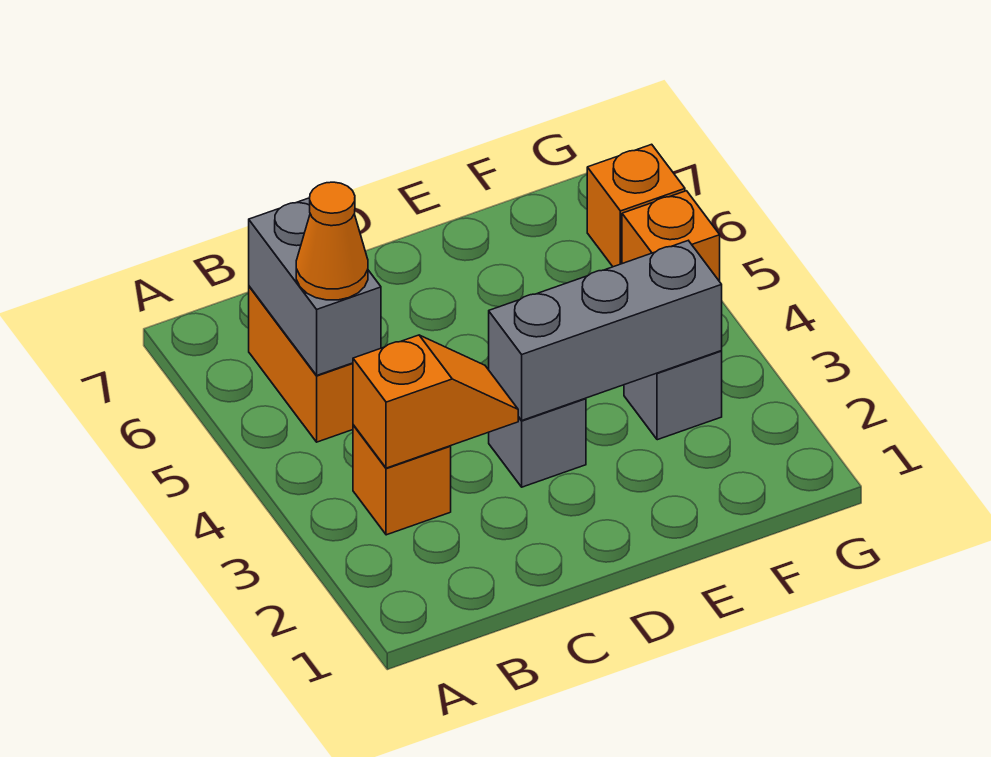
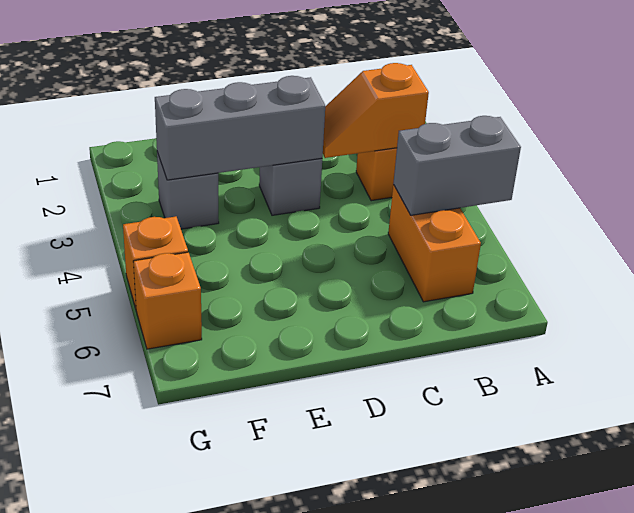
grey 1x2 brick [249,198,381,375] -> grey 1x2 brick turned to [393,116,521,215]
orange 1x1 cone [296,182,368,300] -> none

